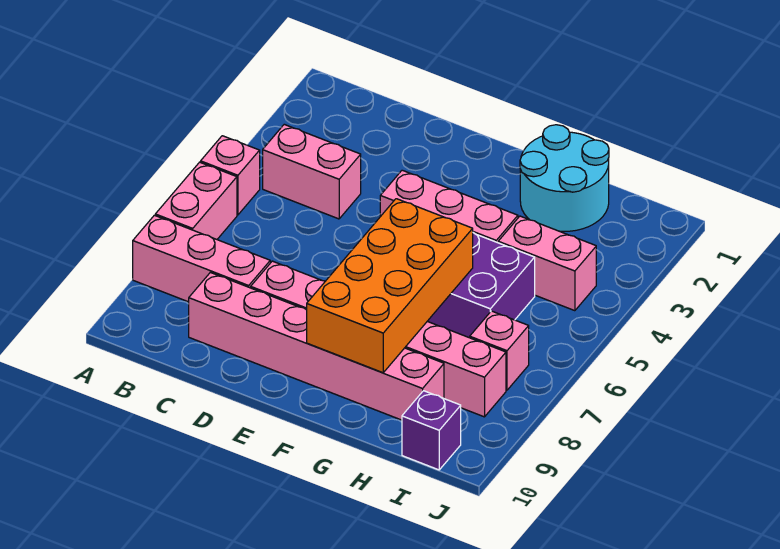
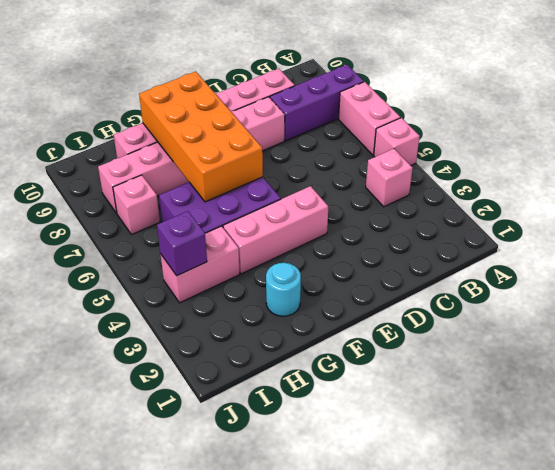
pink 1x3 brick [133,215,270,302] -> purple 1x3 brick [270,65,364,141]
pink 1x2 brick [263,124,361,219] -> pink 1x1 brick [366,149,413,207]
cyan 2x2 round brick [520,125,609,231] -> cyan 1x1 round brick [266,263,301,316]
purple 1x1 brick [402,391,461,470] -> purple 1x1 brick moved to [157,211,207,276]

